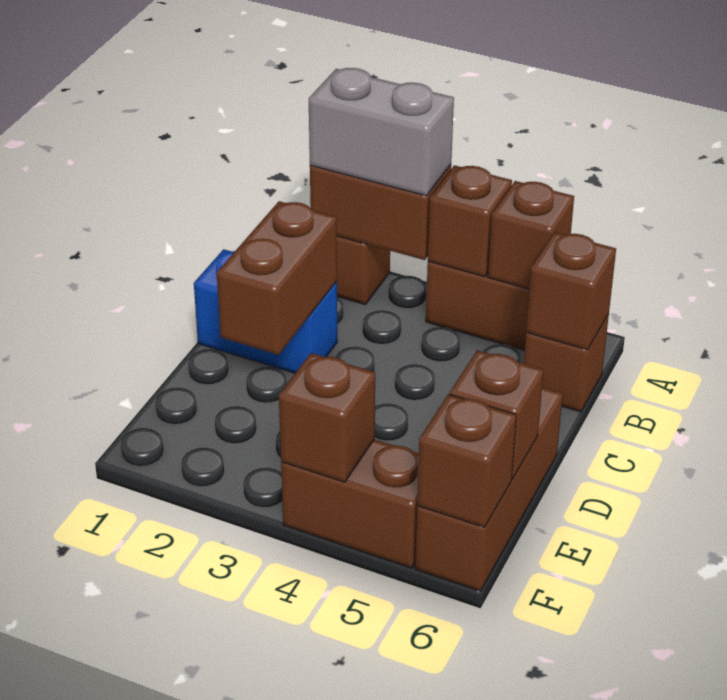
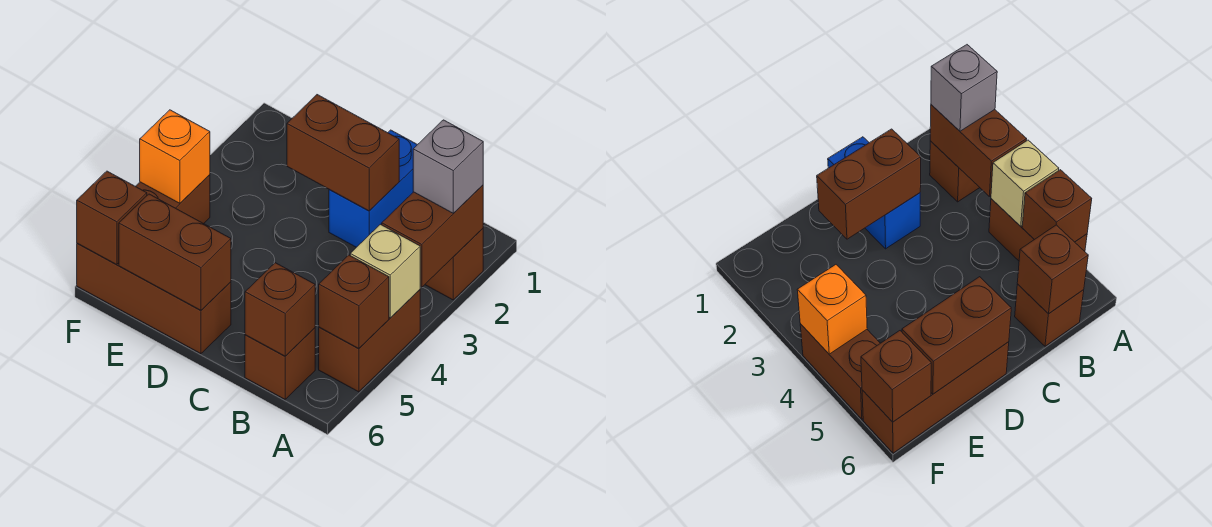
grey 1x2 brick [309,68,454,196] -> grey 1x1 brick [413,120,483,213]
brown 1x1 brick [428,165,512,277] -> tan 1x1 brick [350,224,420,318]
brown 1x1 brick [450,350,543,479] -> brown 1x2 brick [119,194,231,310]
brown 1x1 brick [279,353,375,482] -> orange 1x1 brick [140,110,210,203]

